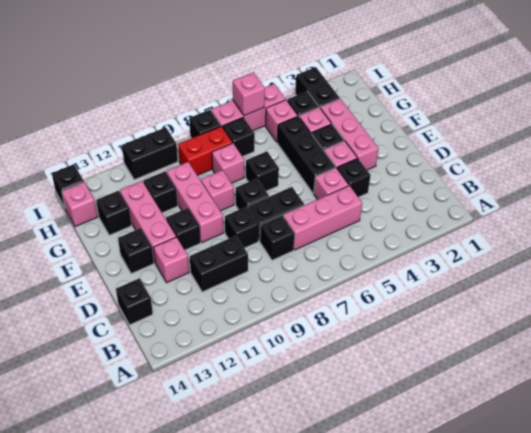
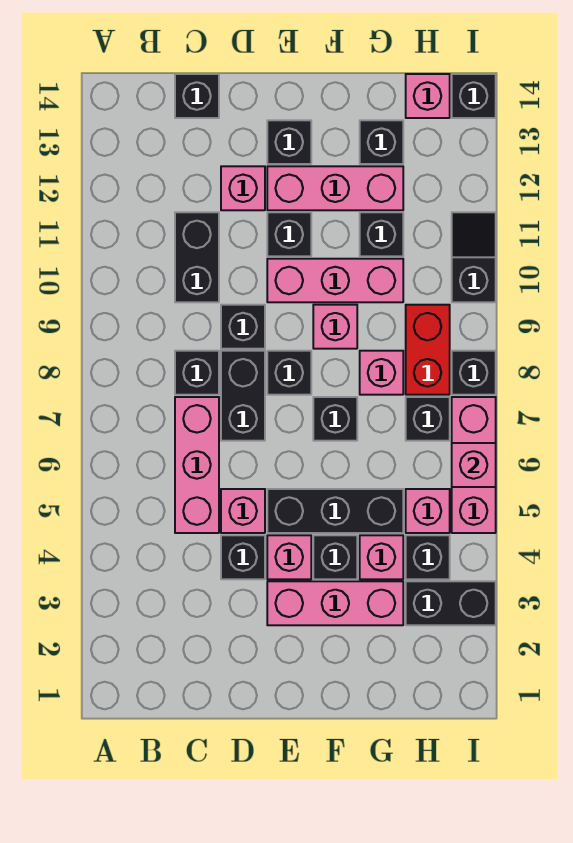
black 1x2 brick [122,127,178,180] -> black 1x2 slope [452,212,496,302]

